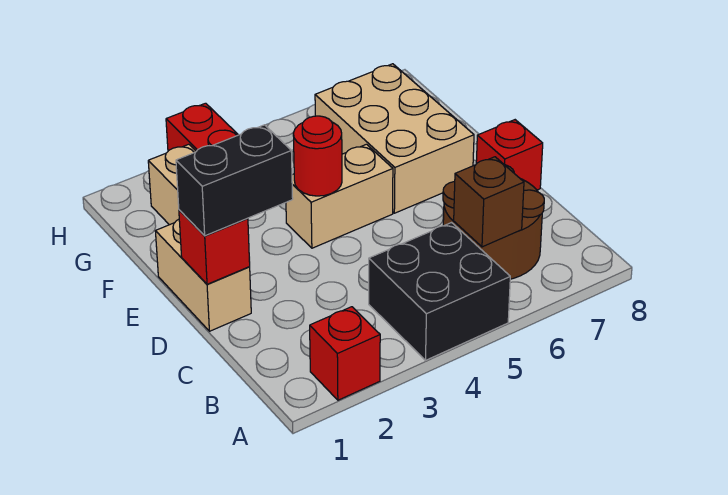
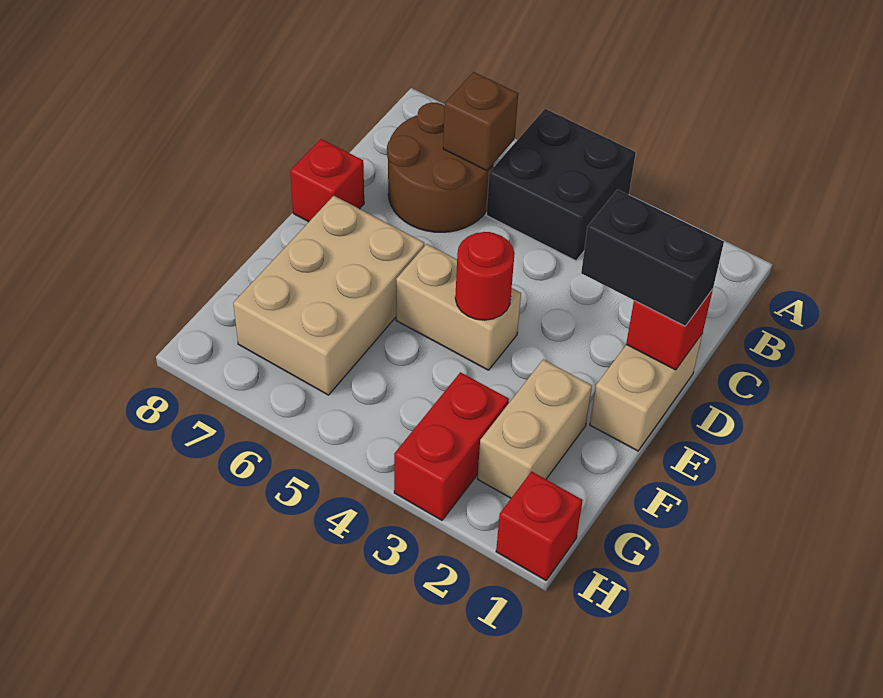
red 1x1 brick [310,307,380,400] -> red 1x1 brick moved to [496,472,583,580]

